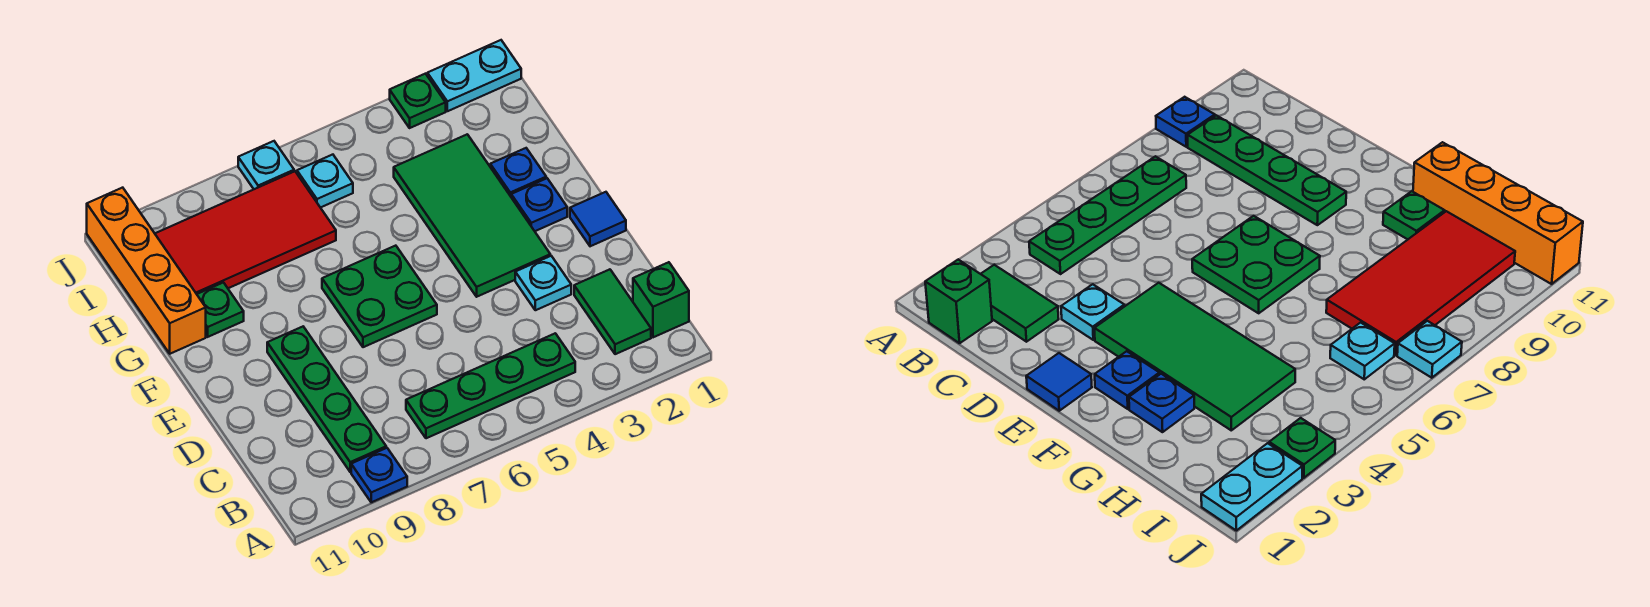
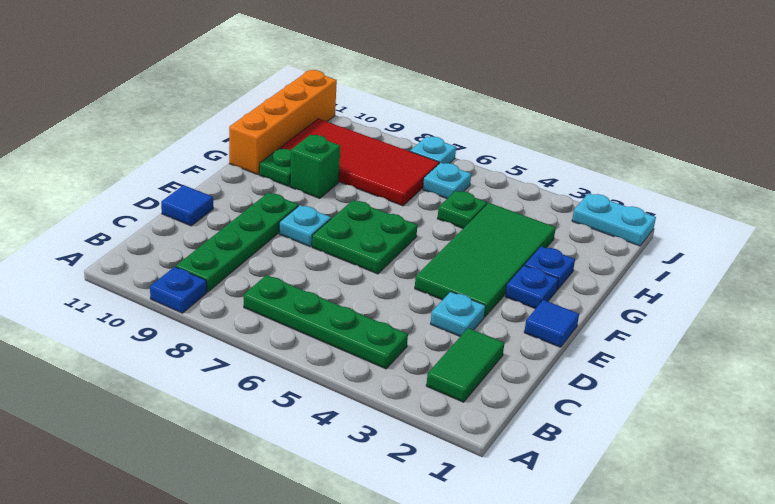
green 1x1 brick [633,262,689,337] -> green 1x1 brick moved to [290,135,340,198]
none -> blue 1x1 tile [161,185,213,226]
none -> cyan 1x1 plate [279,205,331,247]
green 1x1 plate [390,74,446,128] -> green 1x1 plate moved to [437,191,487,228]

